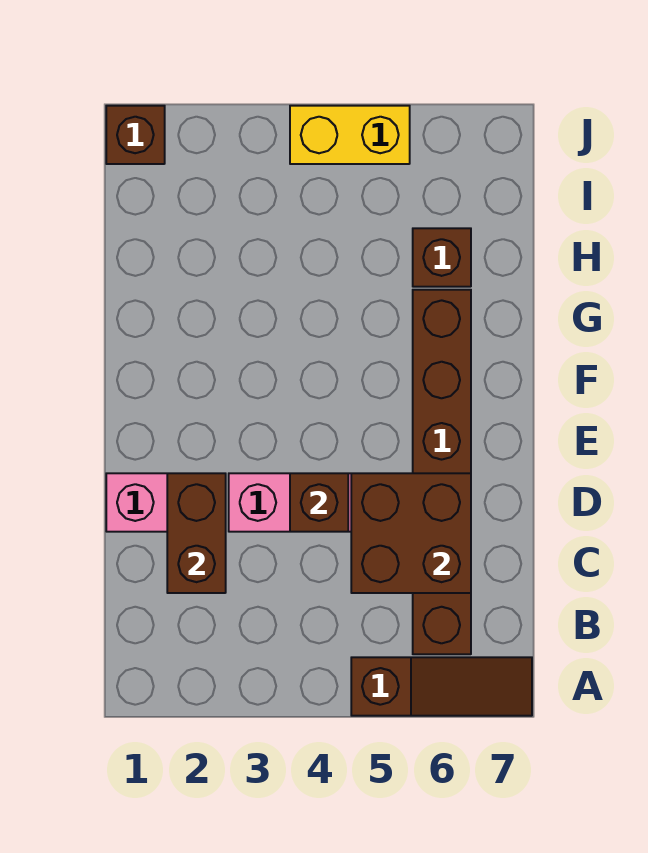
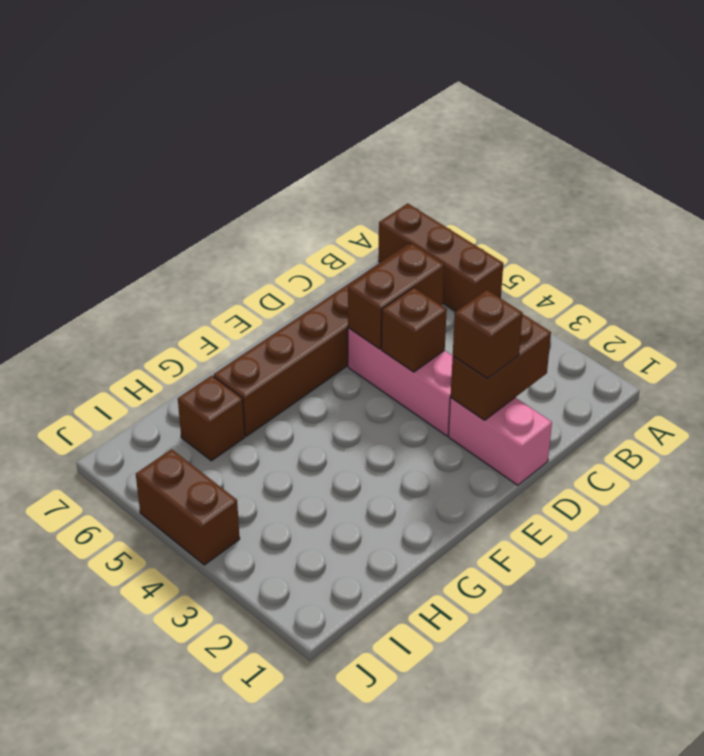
brown 1x3 slope [351,657,532,716] -> brown 1x3 brick [378,203,503,311]
brown 2x2 brick [351,473,471,593] -> brown 1x2 brick [348,244,444,349]
brown 1x1 brick [106,106,165,164] -> brown 1x1 brick moved to [453,290,522,379]
yellow 1x2 brick [290,106,410,164] -> brown 1x2 brick [136,449,240,565]

